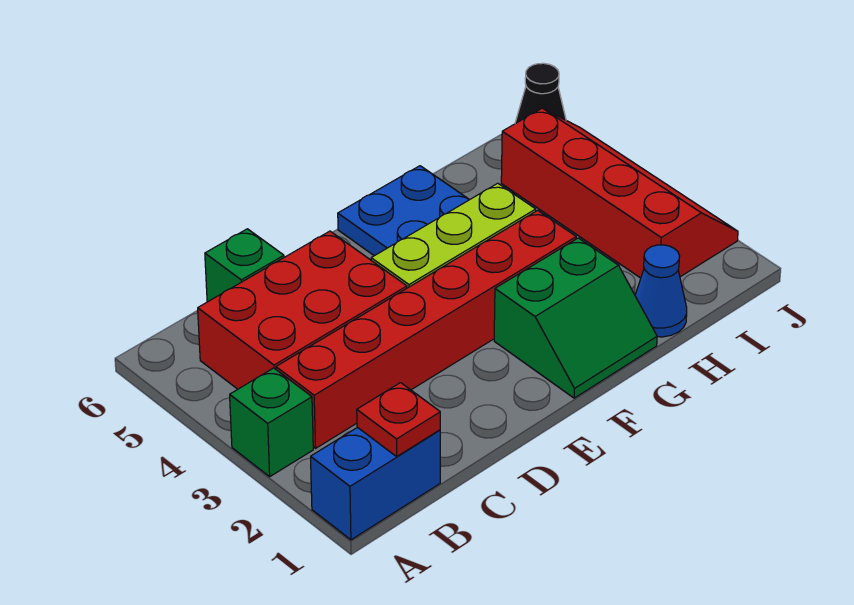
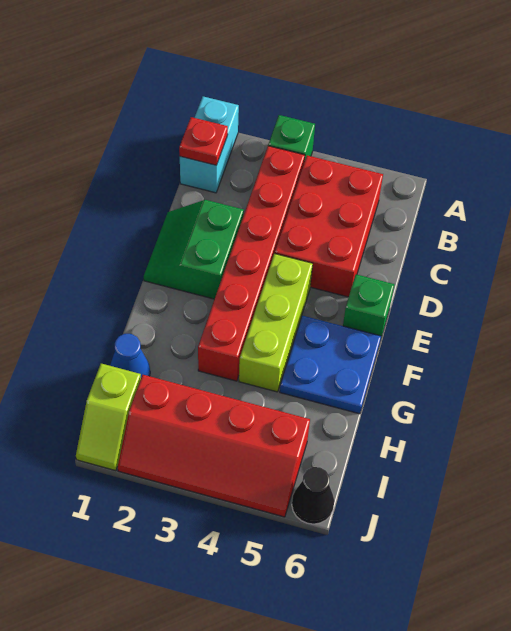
blue 1x2 brick [311,427,440,540] -> cyan 1x2 brick [180,96,239,193]
green 1x1 brick [205,229,284,302] -> green 1x1 brick moved to [343,274,394,338]
green 2x2 slope [494,238,657,398] -> green 2x2 slope moved to [144,200,244,299]
none -> lime 1x2 slope [76,364,141,471]

